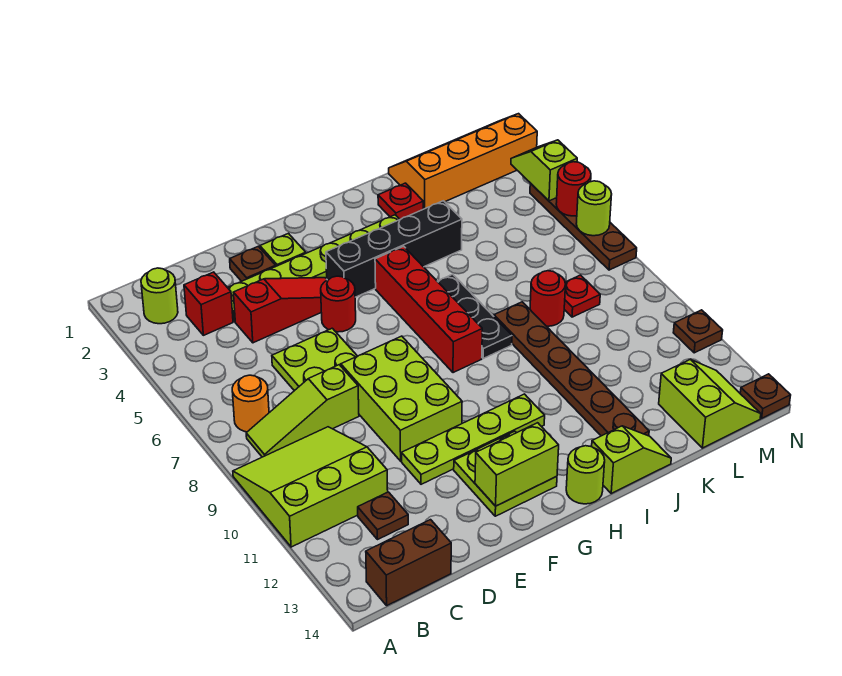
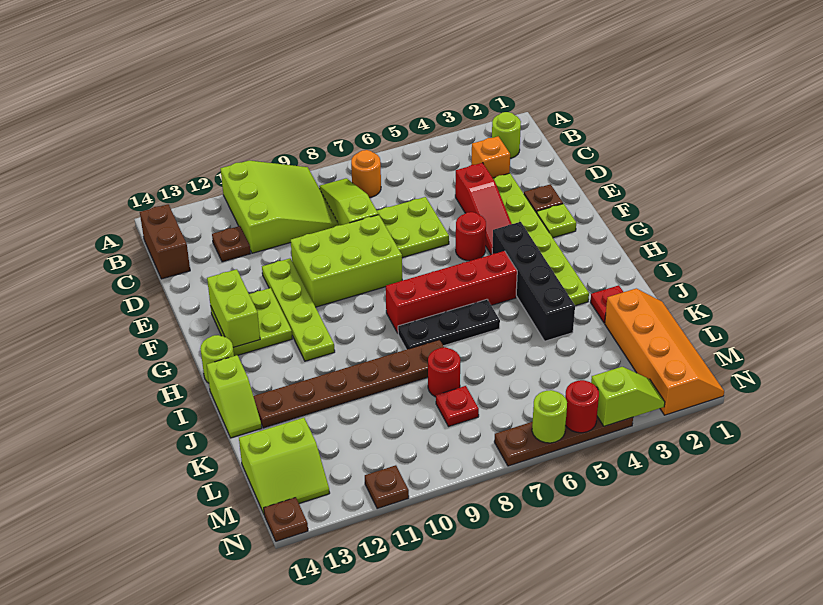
red 1x1 brick [184,272,233,335] -> orange 1x1 brick [471,136,510,178]

